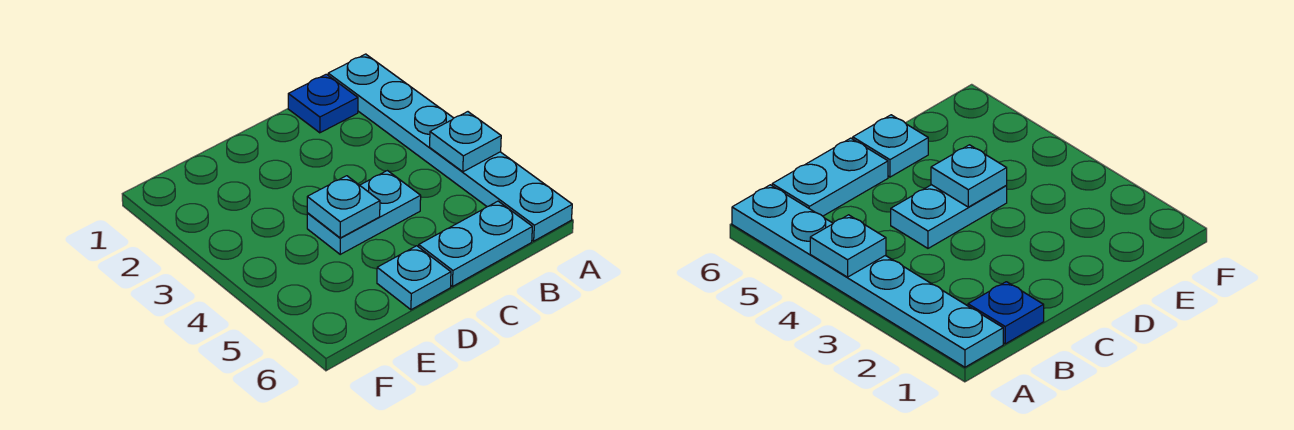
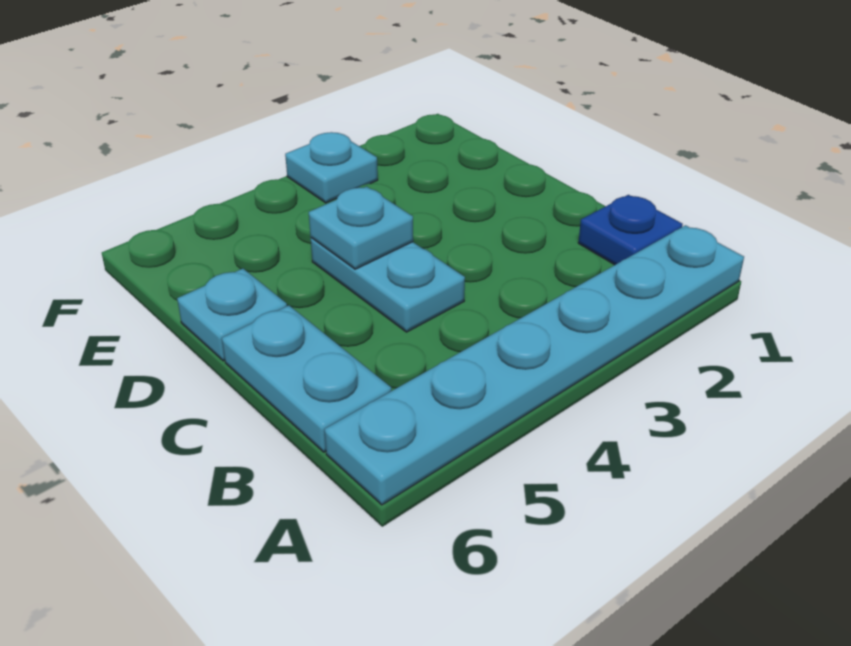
cyan 1x1 plate [430,112,501,172] -> cyan 1x1 plate moved to [285,132,378,203]

